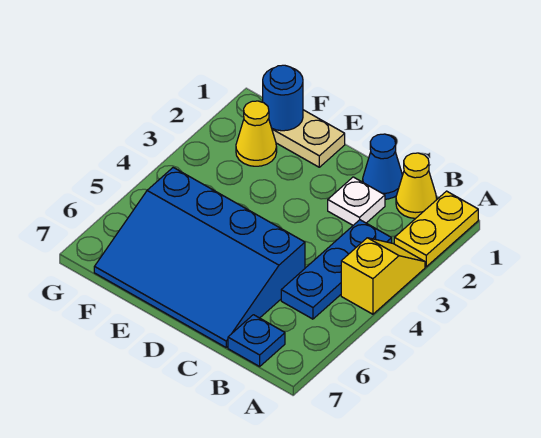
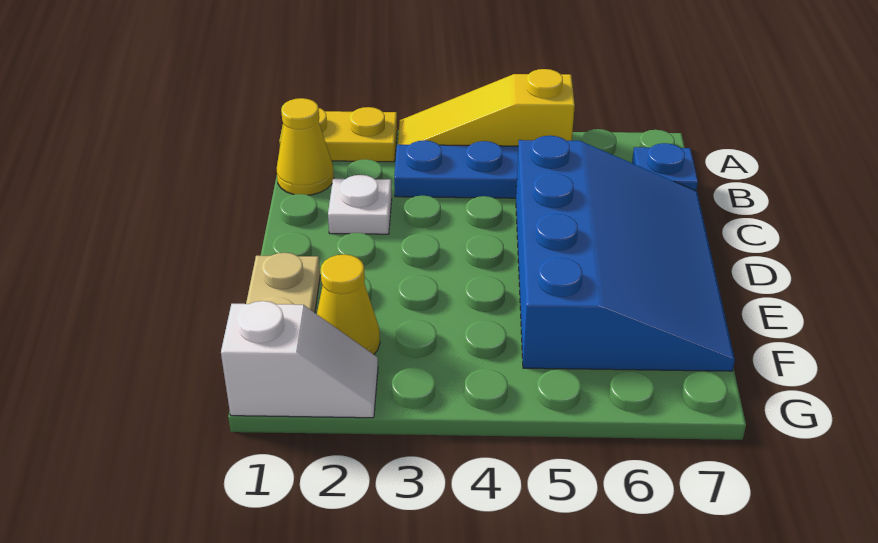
yellow 1x2 slope [341,238,425,314] -> yellow 1x3 slope [398,69,575,146]
blue 1x1 cone [363,134,403,199] -> none
blue 1x1 round brick [263,65,303,131] -> none
none -> white 1x2 slope [221,301,378,418]

